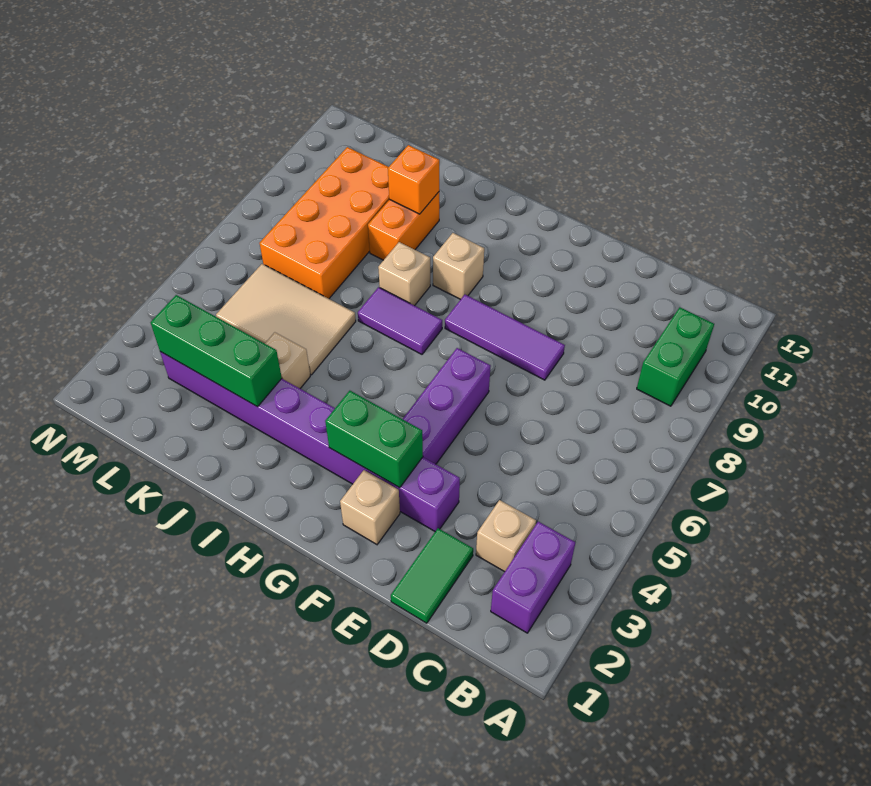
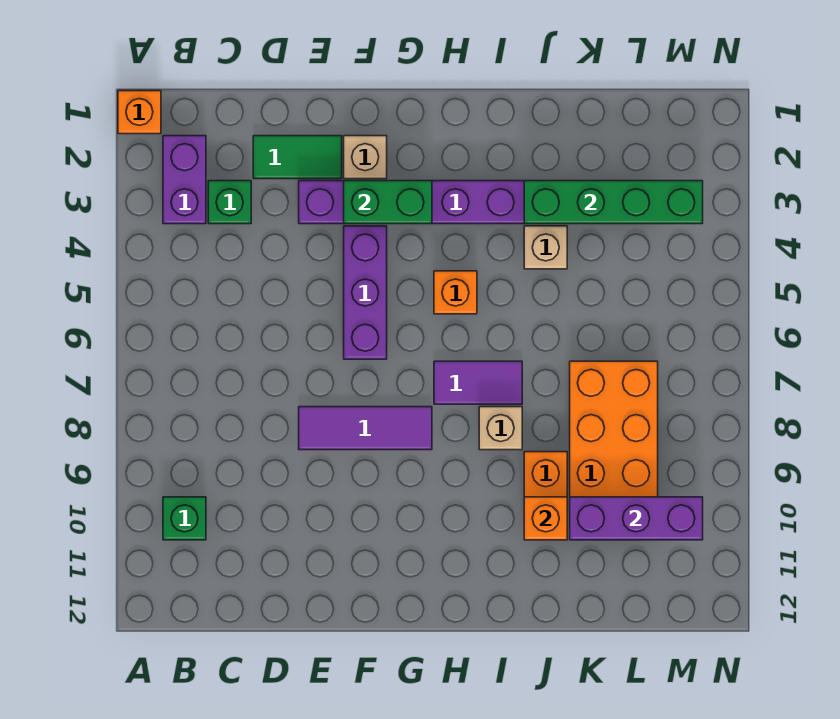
none -> orange 1x1 brick [118,91,161,134]
green 1x2 brick [637,308,714,406] -> green 1x1 brick [163,497,206,540]
tan 1x1 brick [476,500,536,572] -> green 1x1 brick [208,181,251,224]
green 1x2 tile [391,528,473,623] -> green 1x2 tile turned to [253,136,342,179]
none -> orange 1x1 brick [434,271,477,314]
tan 1x1 brick [433,233,484,300] -> none
green 1x3 brick [151,295,282,407] -> green 1x4 brick [524,181,703,224]
tan 2x3 tile [216,264,356,375] -> none
none -> purple 1x3 brick [570,497,703,540]

